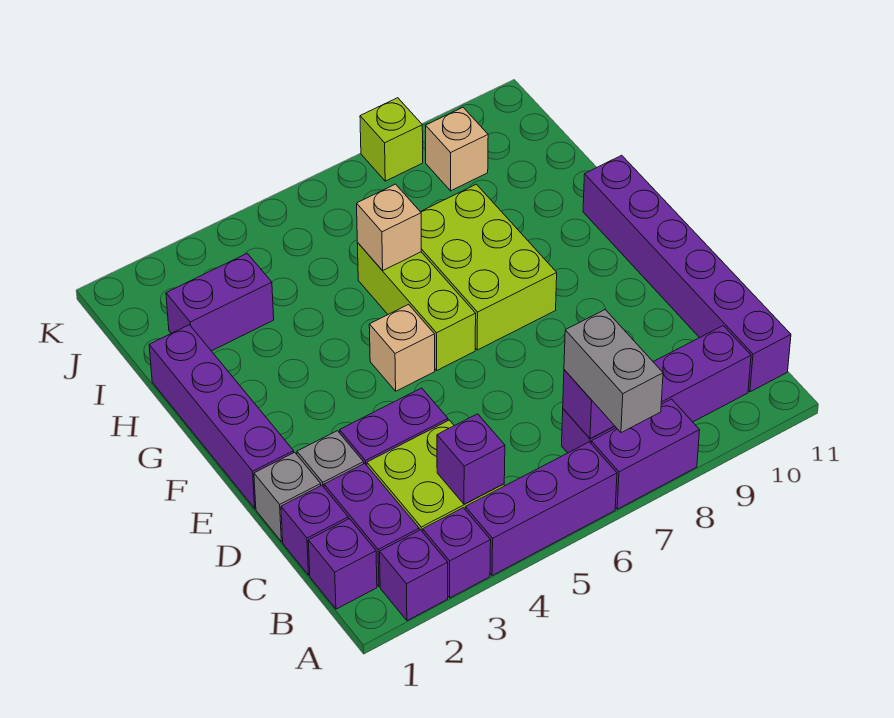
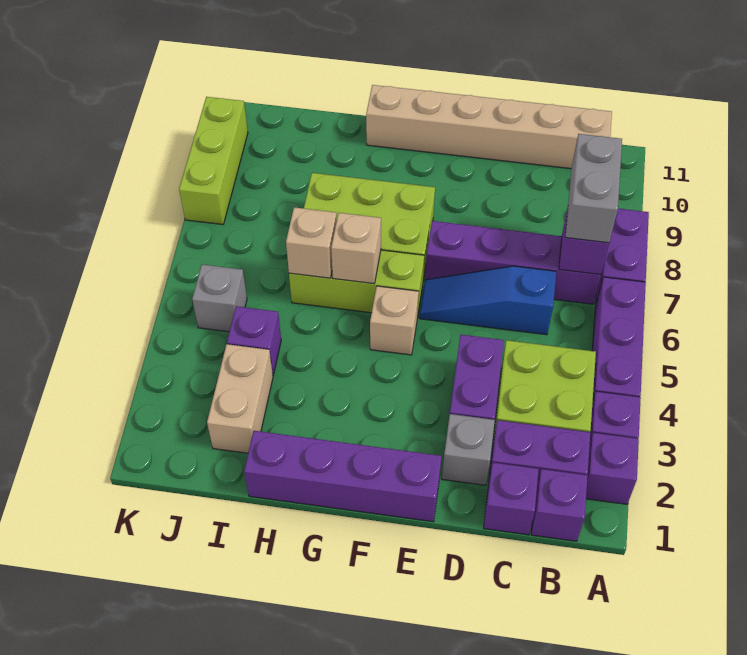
grey 1x2 brick [564,310,663,433] -> grey 1x2 brick turned to [565,134,622,243]
purple 1x1 brick [437,414,505,504] -> purple 1x1 brick moved to [227,306,281,375]
purple 1x4 brick [562,326,751,453] -> purple 1x4 brick turned to [425,221,601,304]
purple 1x6 brick [583,155,791,392] -> tan 1x6 brick [366,85,612,169]
none -> blue 1x3 slope [420,266,556,335]
grey 1x1 brick [254,452,321,542] -> grey 1x1 brick moved to [192,264,247,332]
purple 1x2 brick [166,253,274,351] -> tan 1x2 brick [207,344,273,453]
tan 1x1 brick [426,107,488,191] -> tan 1x1 brick moved to [331,213,381,284]
lime 1x1 brick [360,98,423,181] -> lime 1x3 brick [179,97,248,224]

